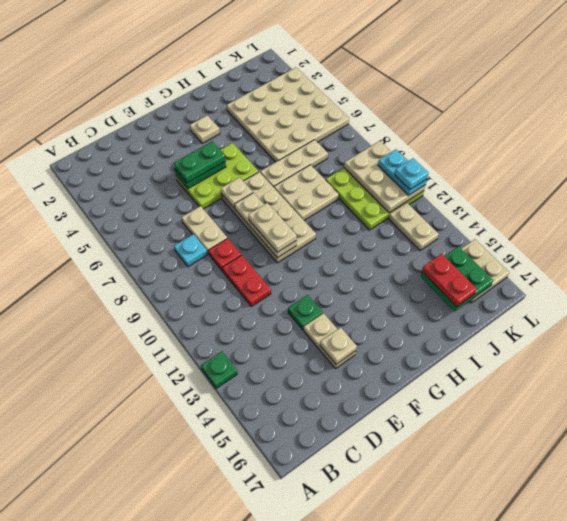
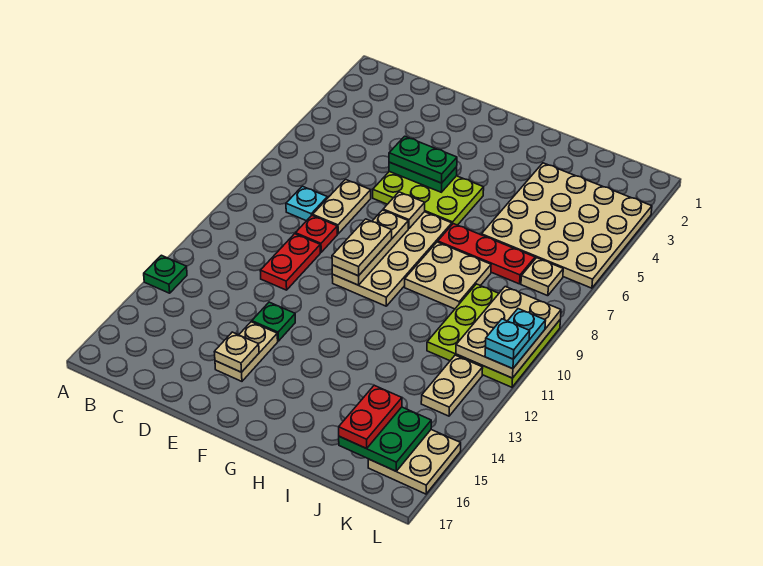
tan 1x1 plate [190,115,220,143] -> tan 1x1 plate moved to [521,258,563,296]
tan 1x3 plate [260,140,328,187] -> red 1x3 plate [438,224,535,284]

